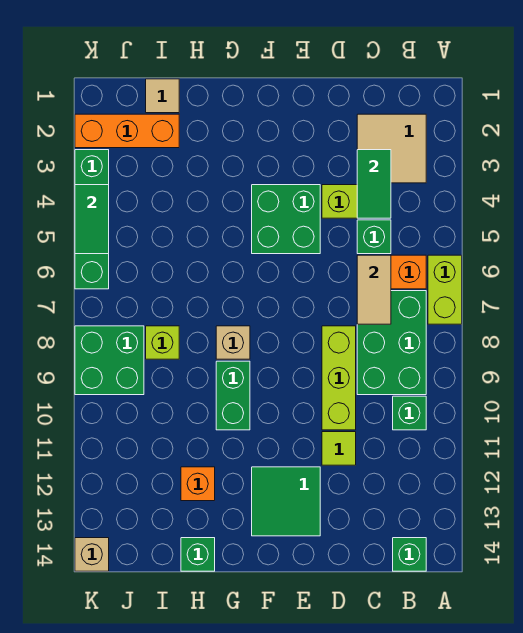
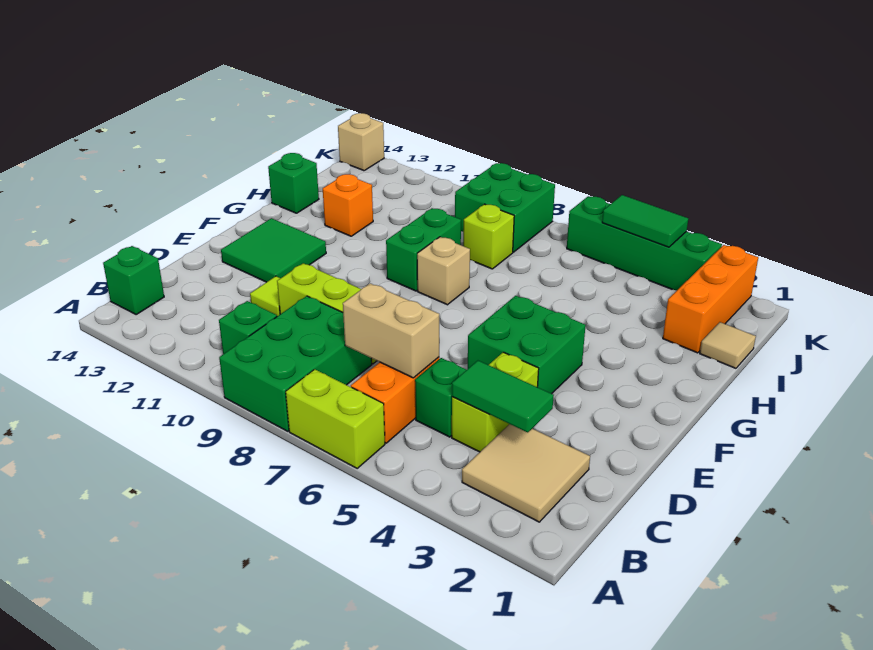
green 2x3 brick [357,291,426,395] -> green 2x3 brick turned to [219,296,372,431]
tan 1x2 tile [357,255,391,324] -> tan 1x2 brick [343,284,439,378]
green 1x2 brick [216,361,250,430] -> green 1x2 brick turned to [386,208,461,291]

